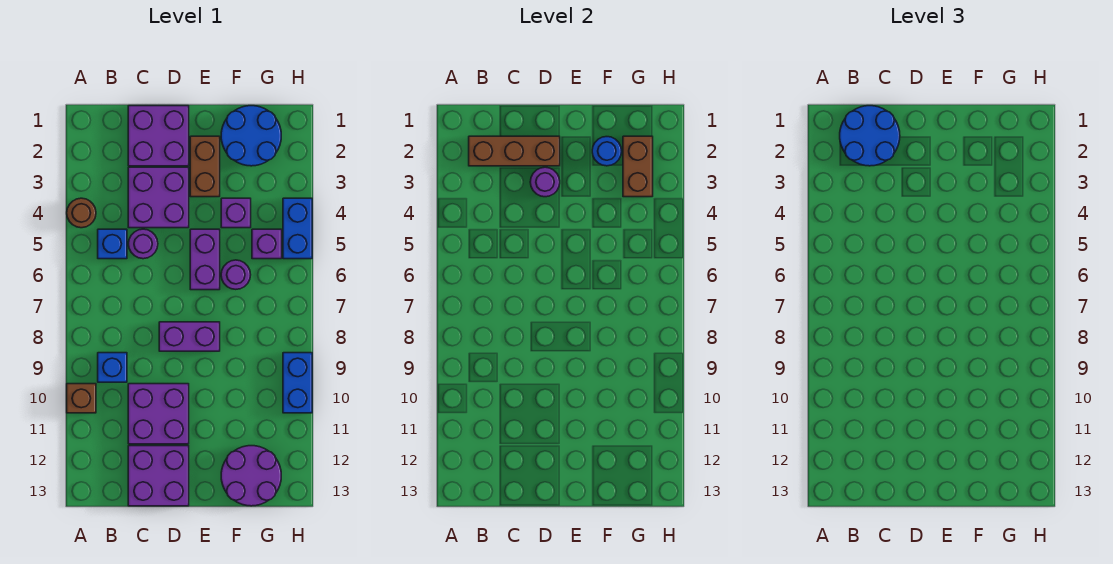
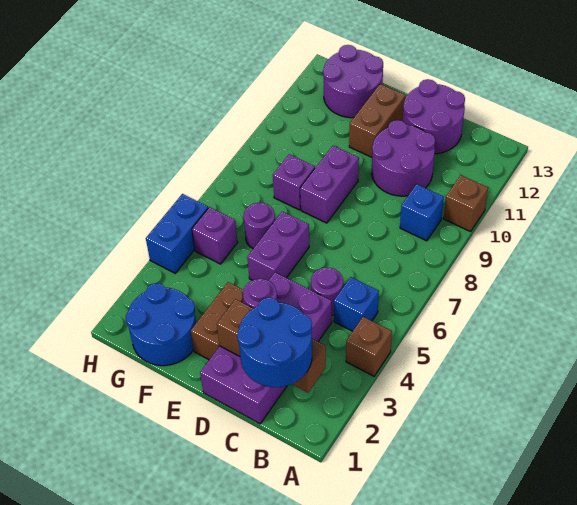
brown 1x1 round brick [67,198,96,228] -> brown 1x1 brick [346,317,392,376]
purple 2x2 brick [128,384,189,444] -> purple 2x2 round brick [372,120,435,196]
purple 2x2 brick [128,446,189,506] -> purple 2x2 round brick [403,79,465,154]
purple 1x2 brick [159,322,220,351] -> purple 1x2 brick turned to [300,146,359,223]
blue 1x1 round brick [592,137,622,166] -> none
purple 1x1 brick [221,198,251,228] -> purple 1x1 brick moved to [273,154,315,210]
brown 1x2 brick [623,136,653,197] -> brown 1x2 brick moved to [349,84,406,157]
blue 1x2 brick [283,353,312,413] -> none

